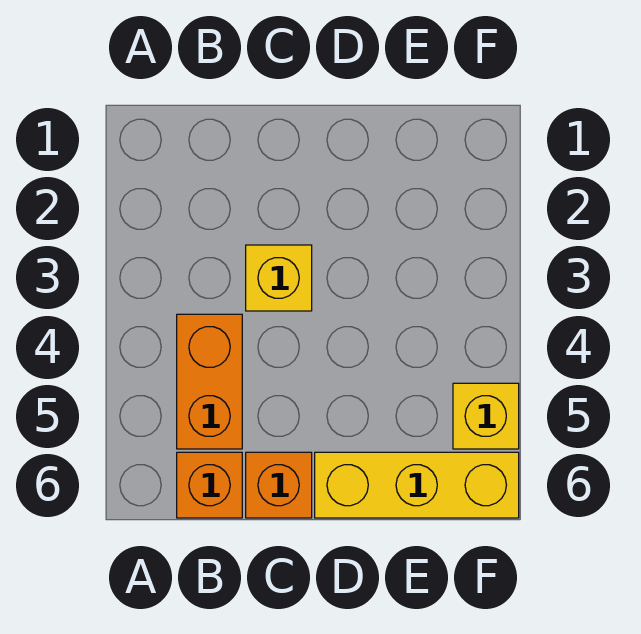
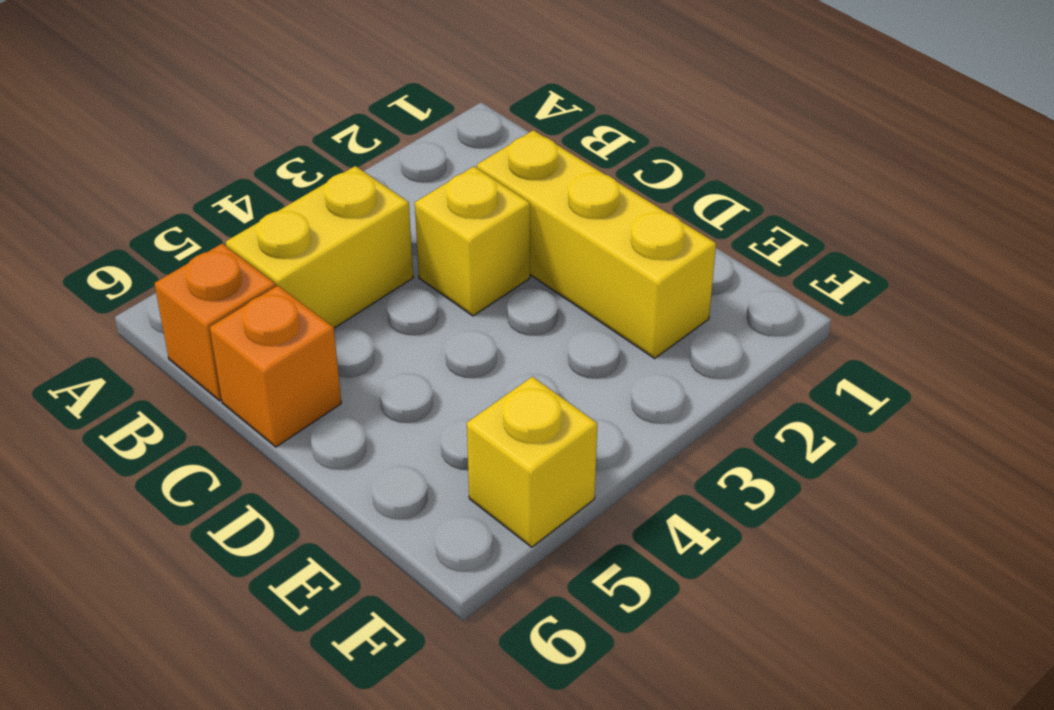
orange 1x2 brick [177,314,242,449] -> yellow 1x2 brick [226,166,413,328]
yellow 1x3 brick [315,452,519,518] -> yellow 1x3 brick moved to [477,130,716,358]

